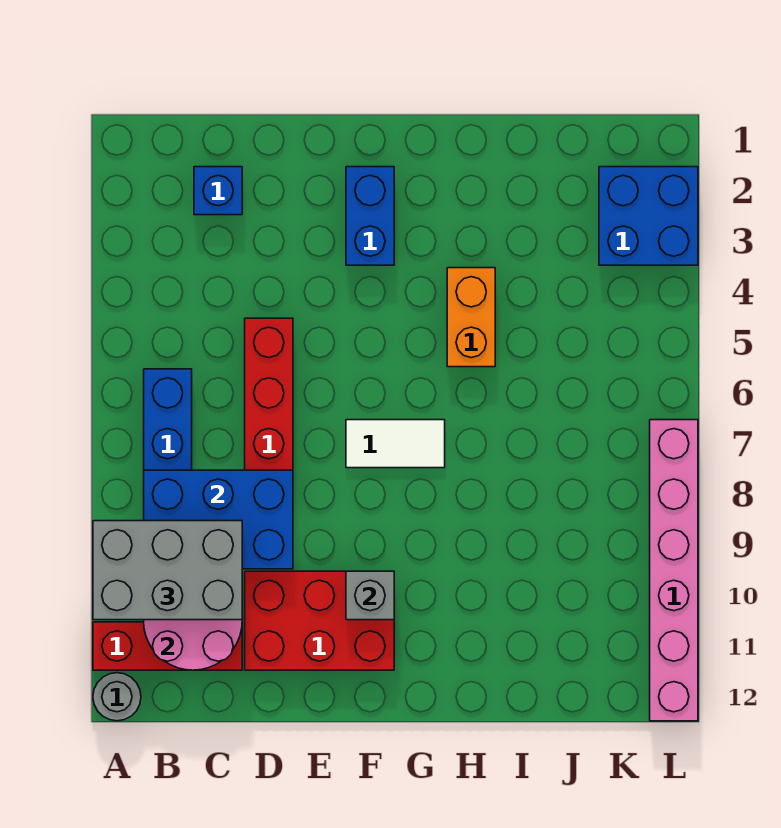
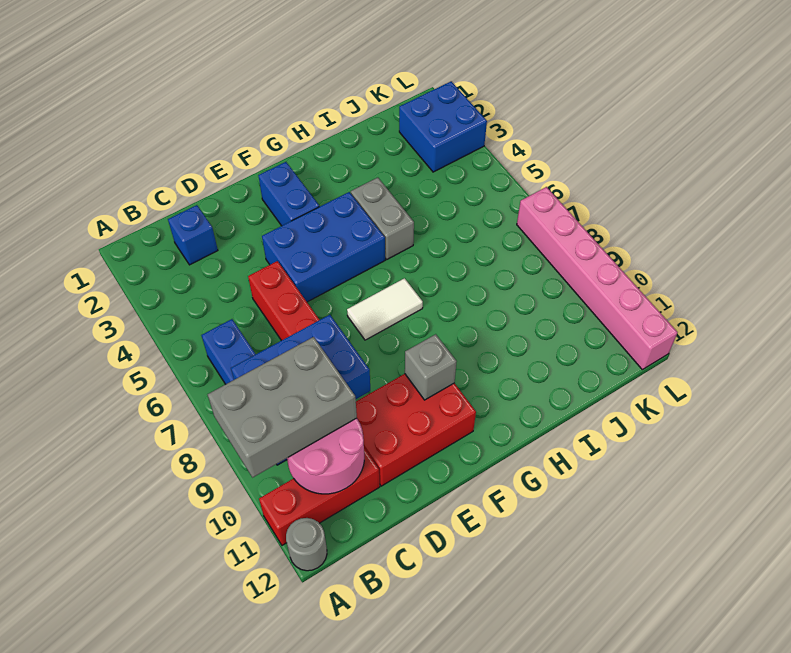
none -> blue 2x3 brick [262,192,385,302]
orange 1x2 brick [447,268,495,367] -> grey 1x2 brick [351,178,414,259]

